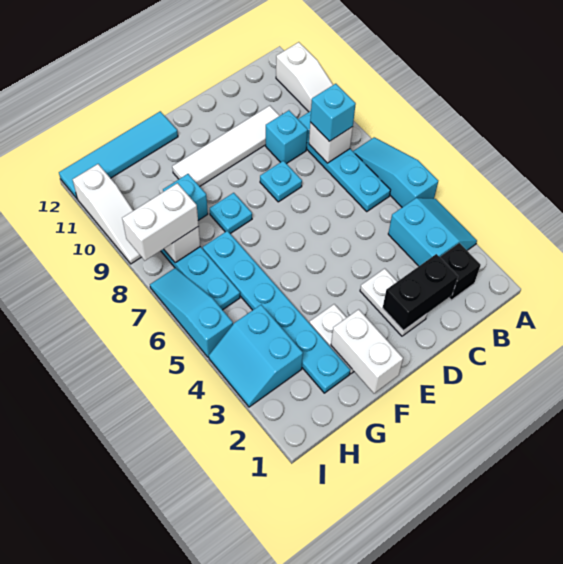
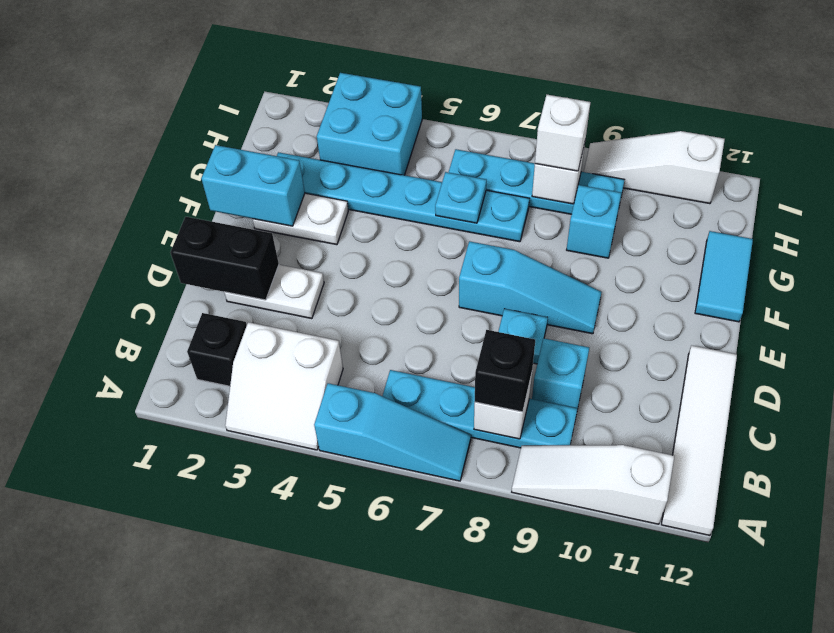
cyan 2x2 slope [388,198,477,266] -> white 2x2 slope [225,322,343,450]
cyan 1x1 brick [310,84,356,141] -> black 1x1 brick [475,330,535,412]
black 1x2 brick [383,254,458,331] -> black 1x2 brick turned to [170,217,279,300]
white 1x4 tile [172,106,279,186] -> white 1x4 tile moved to [661,346,737,535]
white 1x2 brick [331,309,403,393] -> cyan 1x2 brick [201,145,305,226]
cyan 1x1 plate [210,193,252,234] -> cyan 1x1 plate moved to [435,172,487,223]
cyan 1x4 tile [59,111,178,198] -> cyan 1x2 tile [695,231,753,322]
cyan 2x2 slope [209,305,303,407] -> cyan 2x2 brick [317,73,422,175]
white 1x2 brick [122,183,199,261] -> white 1x1 brick [535,95,590,171]
cyan 1x3 slope [150,268,233,357] -> cyan 1x3 slope moved to [459,241,602,334]

